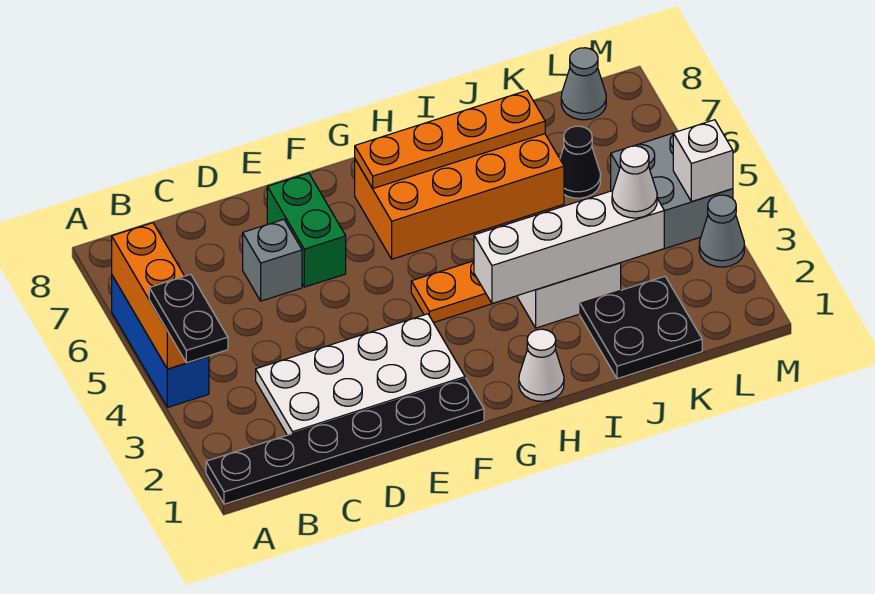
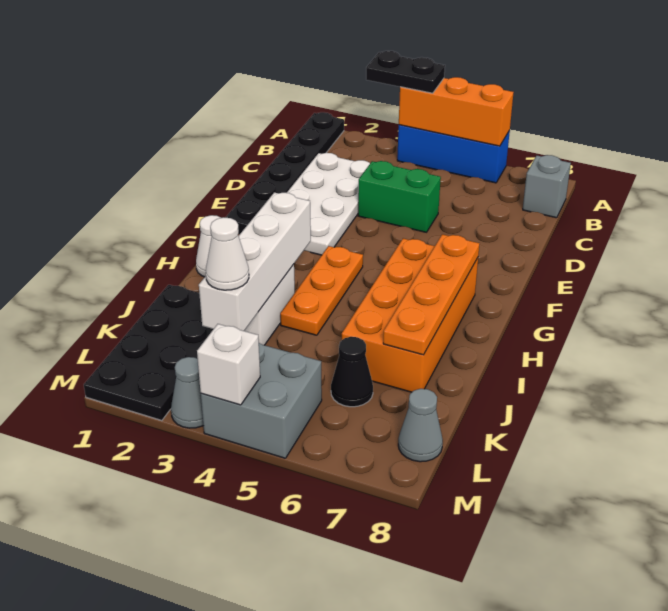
grey 1x1 brick [243,219,302,301] -> grey 1x1 brick moved to [523,155,571,218]
green 1x2 brick [267,173,346,287] -> green 1x2 brick moved to [358,161,441,232]
black 2x2 plate [580,276,702,379] -> black 2x4 plate [84,285,213,420]

